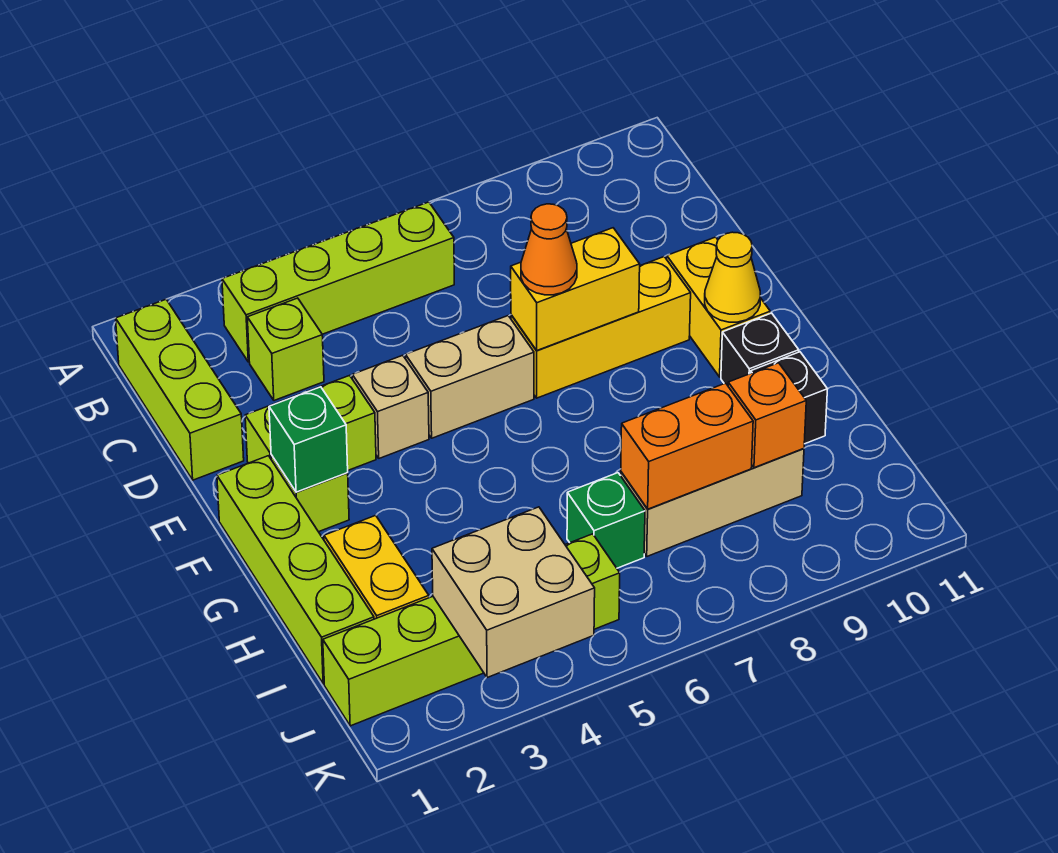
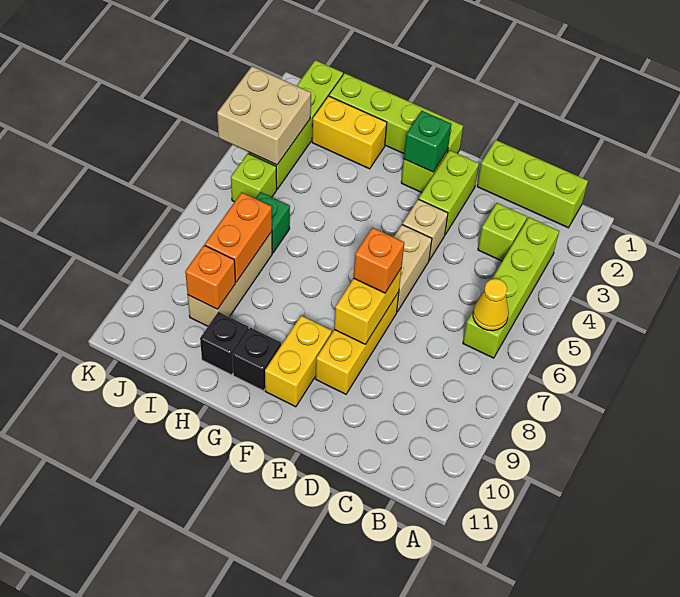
orange 1x1 cone [521,204,577,295] -> orange 1x1 brick [354,228,404,293]
yellow 1x2 brick [667,237,770,377] -> yellow 1x2 brick turned to [265,316,332,407]
yellow 1x1 cone [705,232,760,322] -> yellow 1x1 cone moved to [473,279,509,331]

